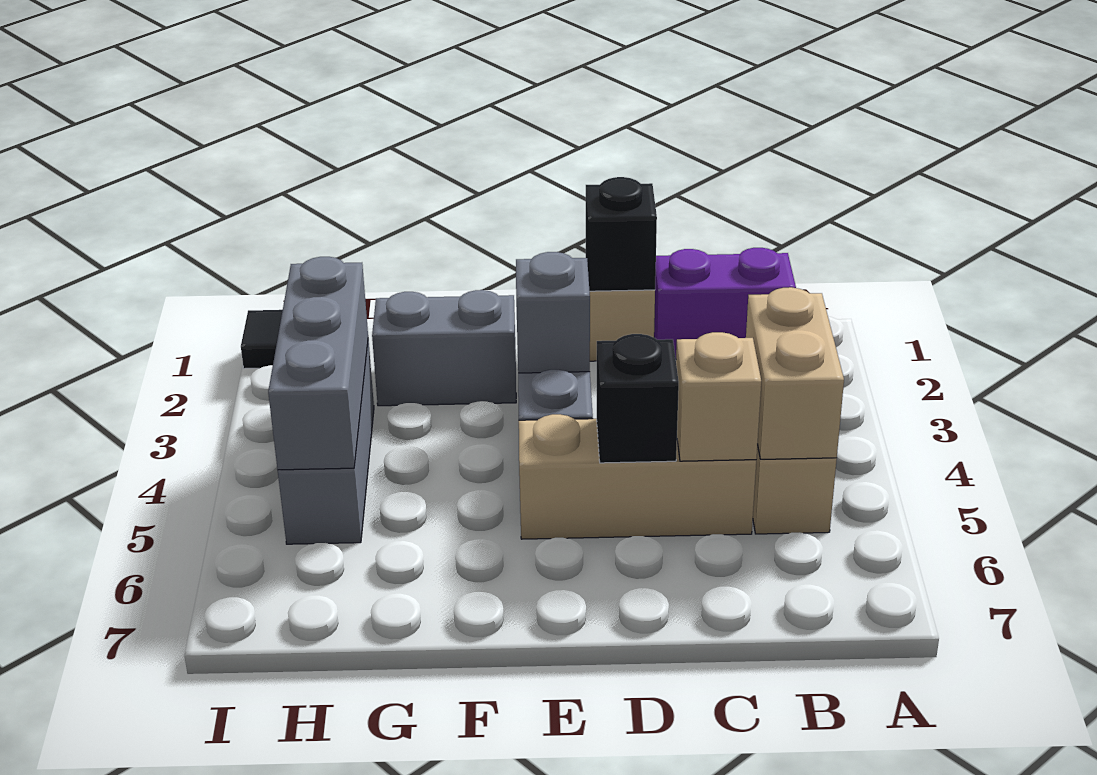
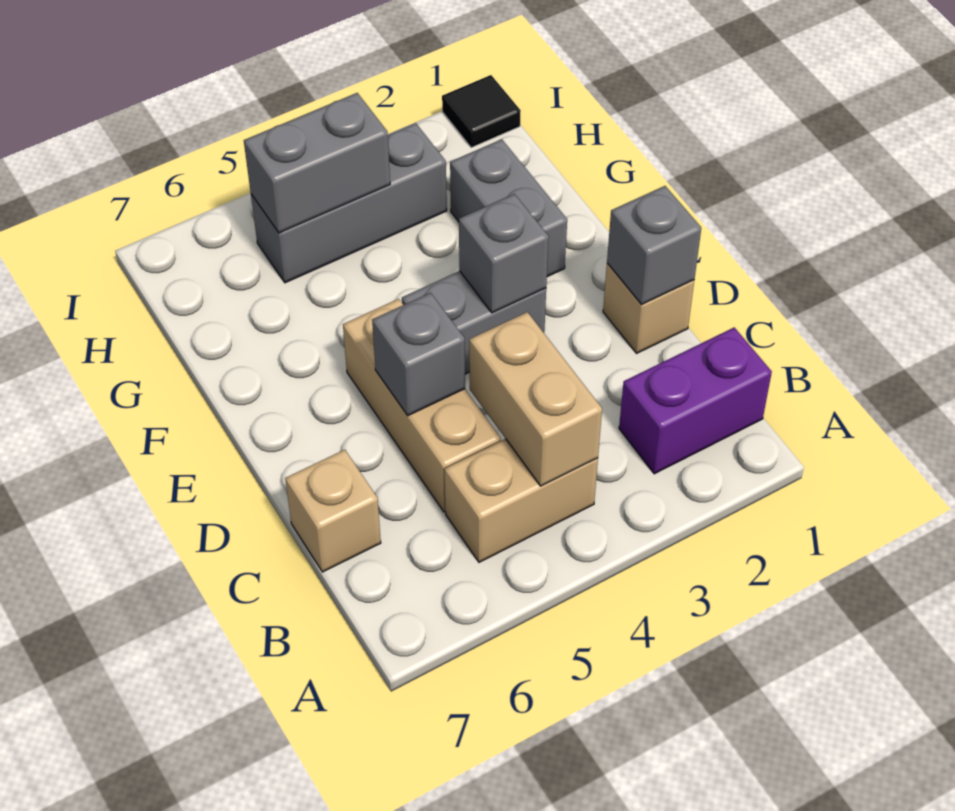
purple 1x2 brick [654,248,796,358] -> purple 1x2 brick turned to [619,327,772,474]
tan 1x2 brick [746,287,844,459] -> tan 1x2 brick turned to [469,312,602,486]
tan 1x1 brick [676,332,761,461] -> tan 1x1 brick moved to [285,450,381,572]
black 1x1 brick [586,177,657,291] -> grey 1x1 brick [607,186,701,304]
black 1x1 brick [597,334,679,463] -> grey 1x1 brick [372,293,465,416]
grey 1x3 brick [268,257,368,470] -> grey 1x2 brick [244,93,390,233]

